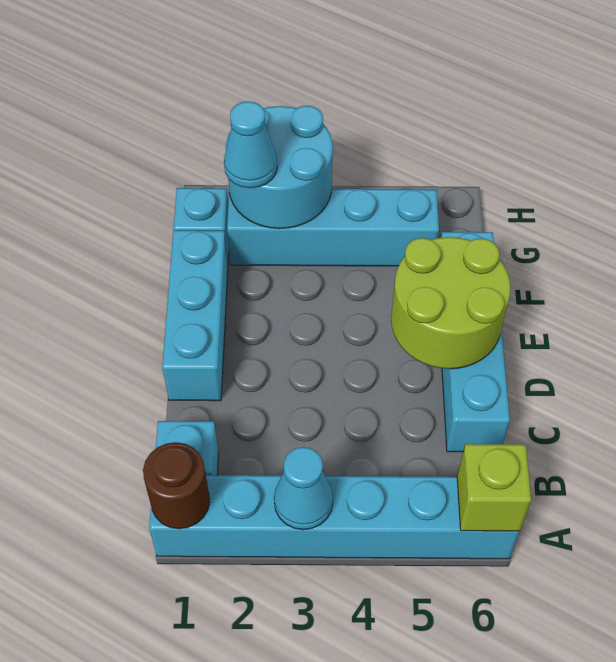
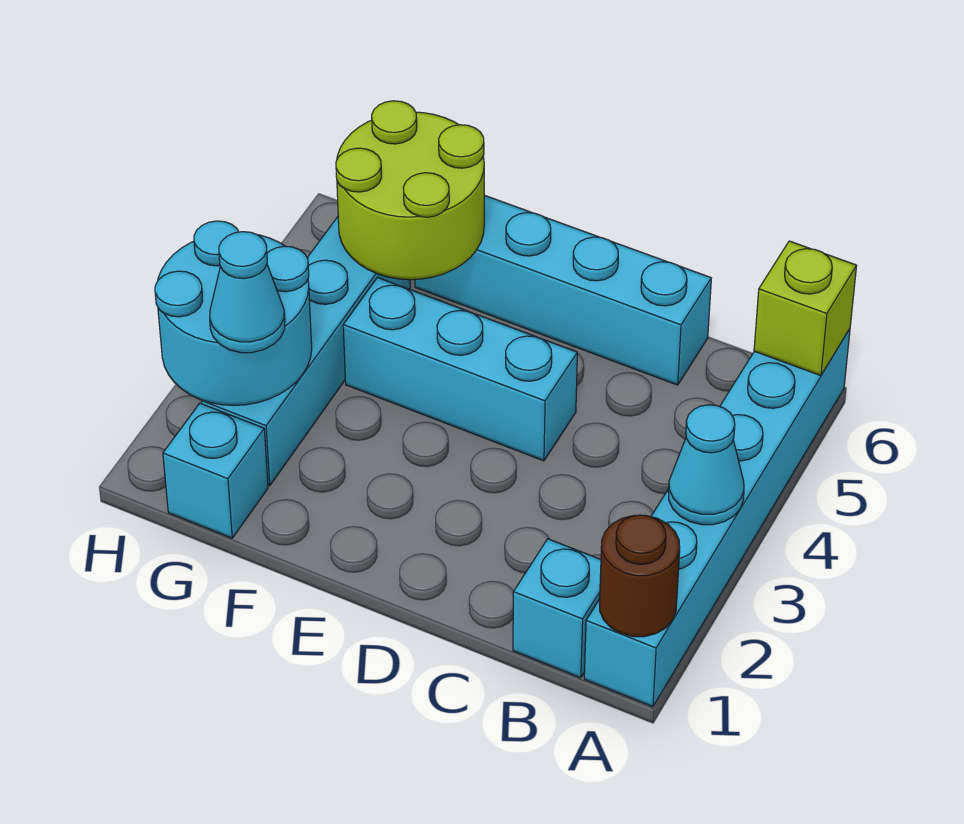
cyan 1x3 brick [162,230,228,401] -> cyan 1x3 brick moved to [343,278,577,461]
lime 2x2 round brick [391,237,510,369] -> lime 2x2 round brick moved to [336,101,484,280]

